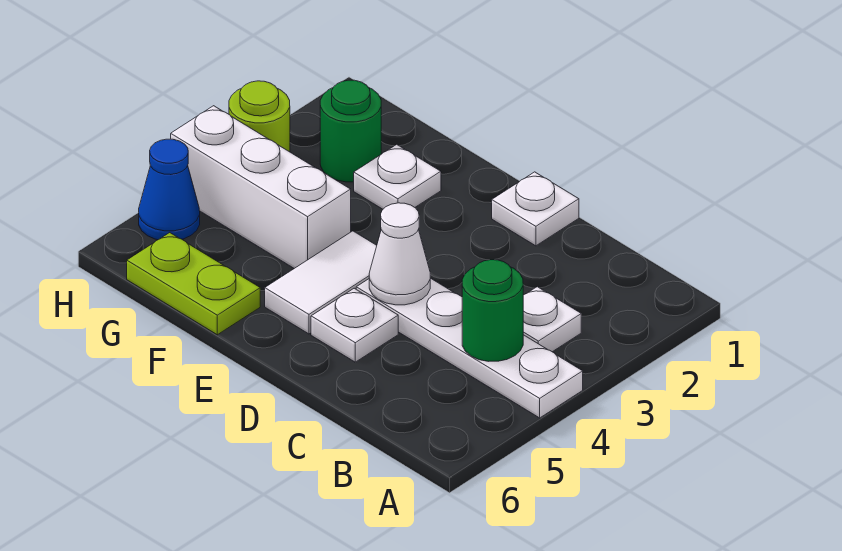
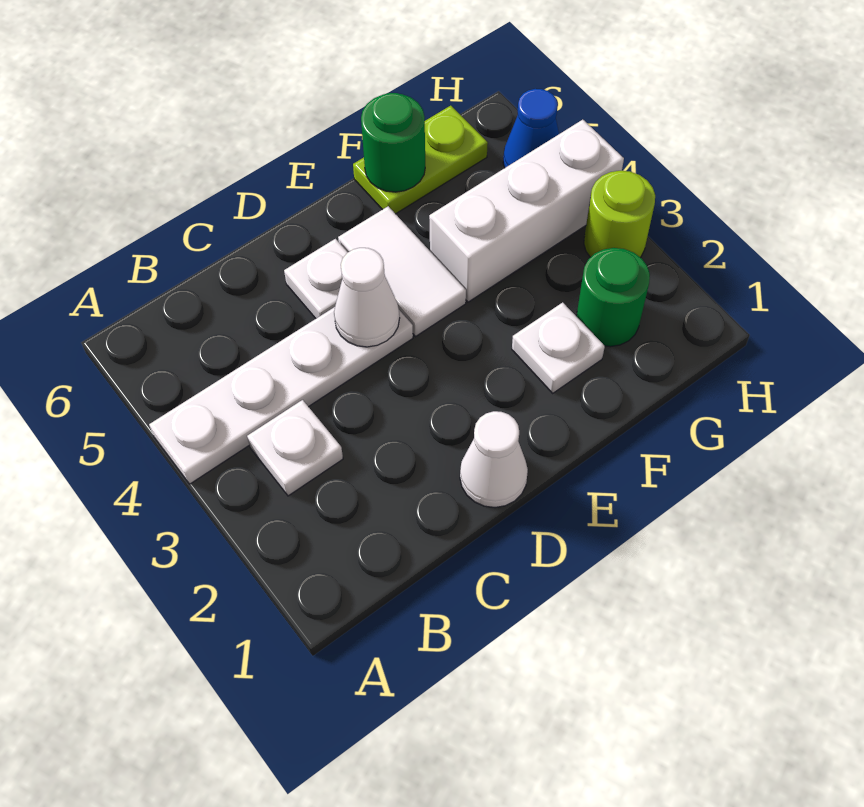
green 1x1 round brick [462,260,523,361] -> green 1x1 round brick moved to [361,93,425,192]
white 1x1 plate [492,172,579,246] -> white 1x1 cone [460,411,528,507]

